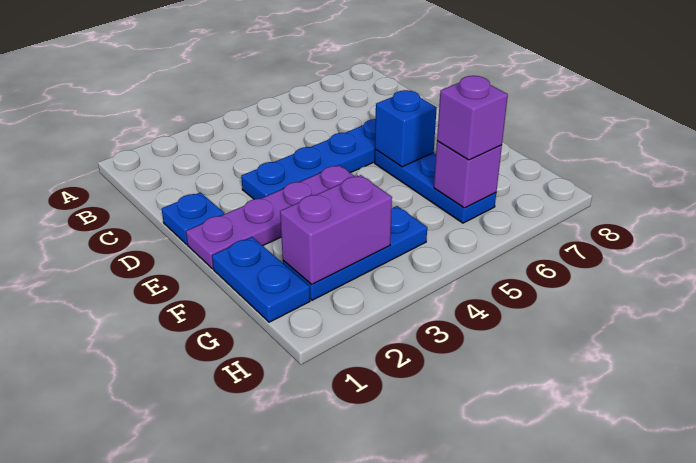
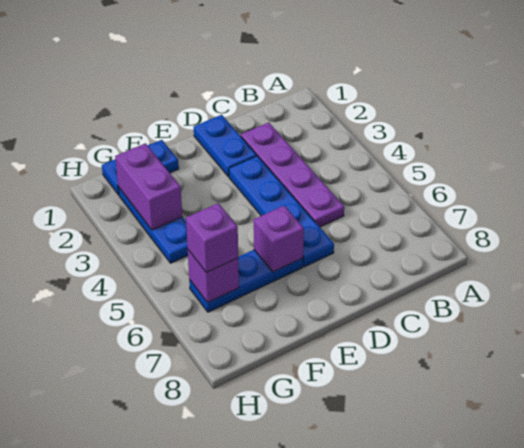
blue 1x1 plate [162,192,224,244] -> blue 1x2 plate [194,115,257,177]
purple 1x4 plate [186,165,355,269] -> purple 1x4 plate moved to [241,123,344,227]
blue 1x1 brick [375,90,437,167] -> purple 1x1 brick [254,206,304,272]

